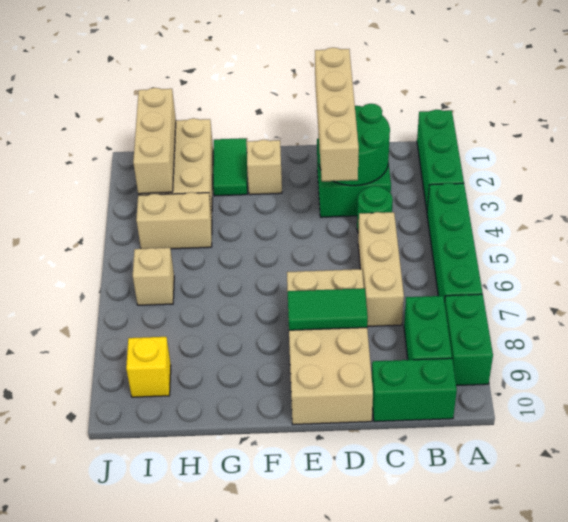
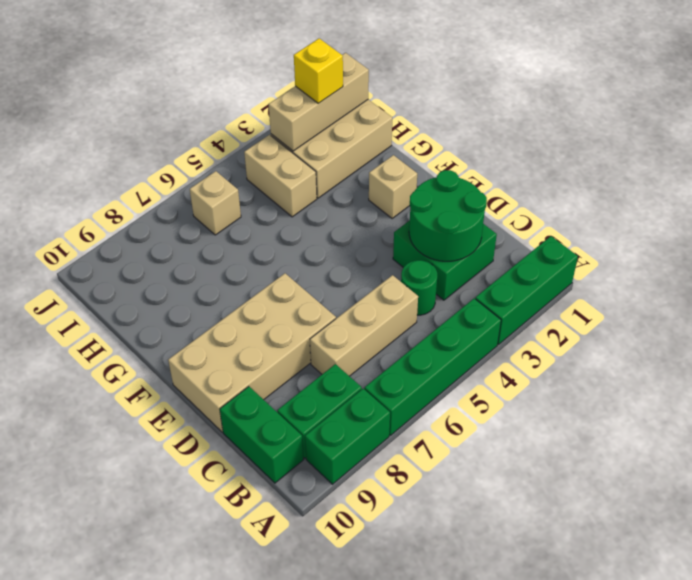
tan 1x4 brick [315,47,359,181] -> none
green 1x2 tile [288,288,368,330] -> none
green 1x2 tile [213,138,247,196] -> none
yellow 1x1 brick [126,337,171,397] -> yellow 1x1 brick moved to [294,38,343,103]

